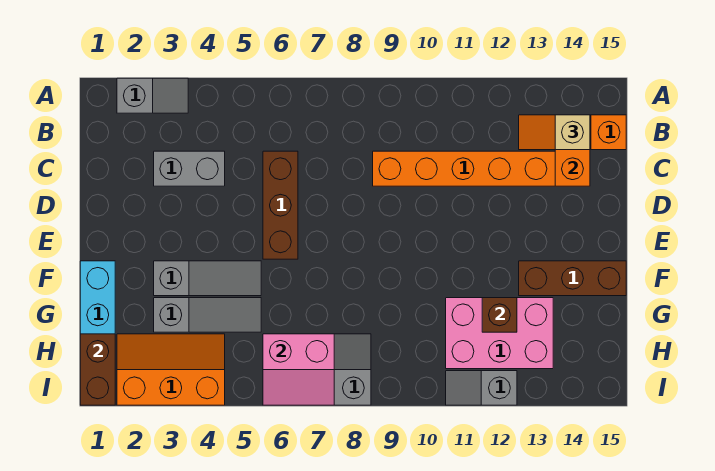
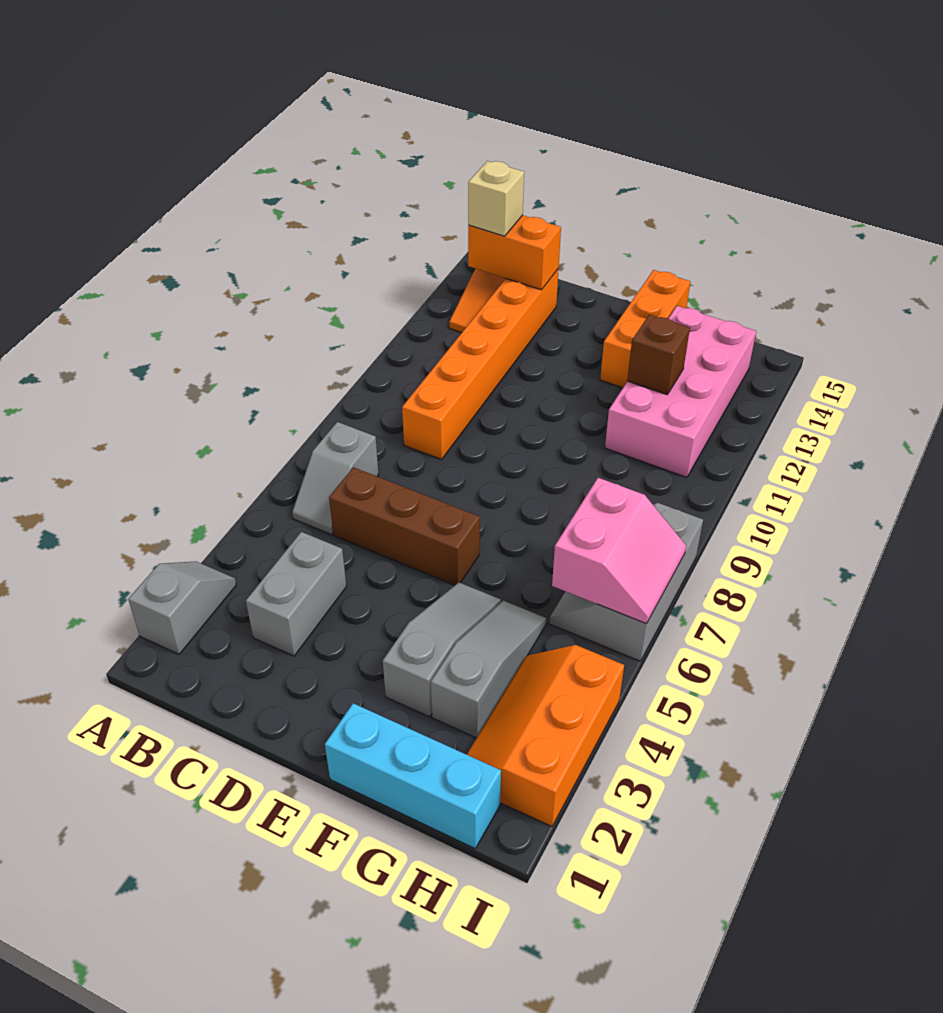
brown 1x3 brick [519,261,626,296] -> orange 1x3 brick [600,270,690,388]
pink 2x3 brick [446,298,553,369] -> pink 2x4 brick [605,306,756,477]
brown 1x2 brick [80,334,115,405] -> none
grey 1x2 slope [446,371,517,405] -> grey 1x2 slope moved to [292,422,379,534]

